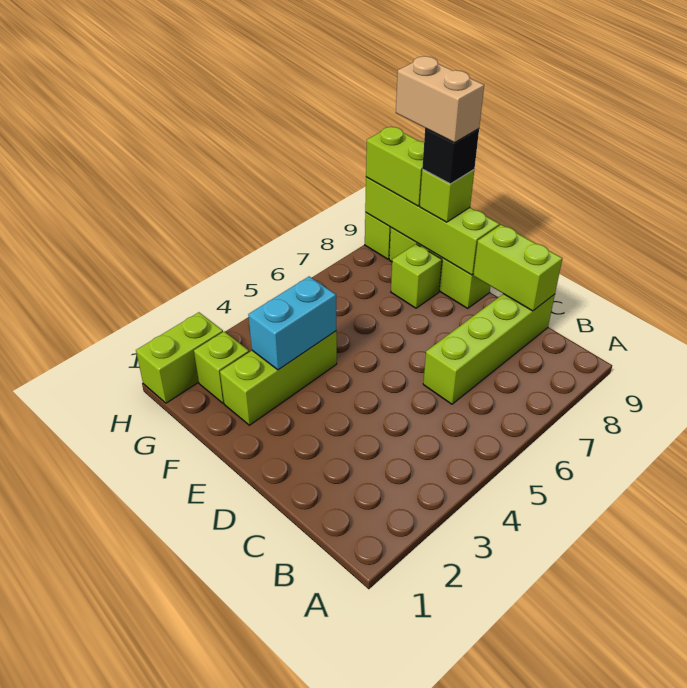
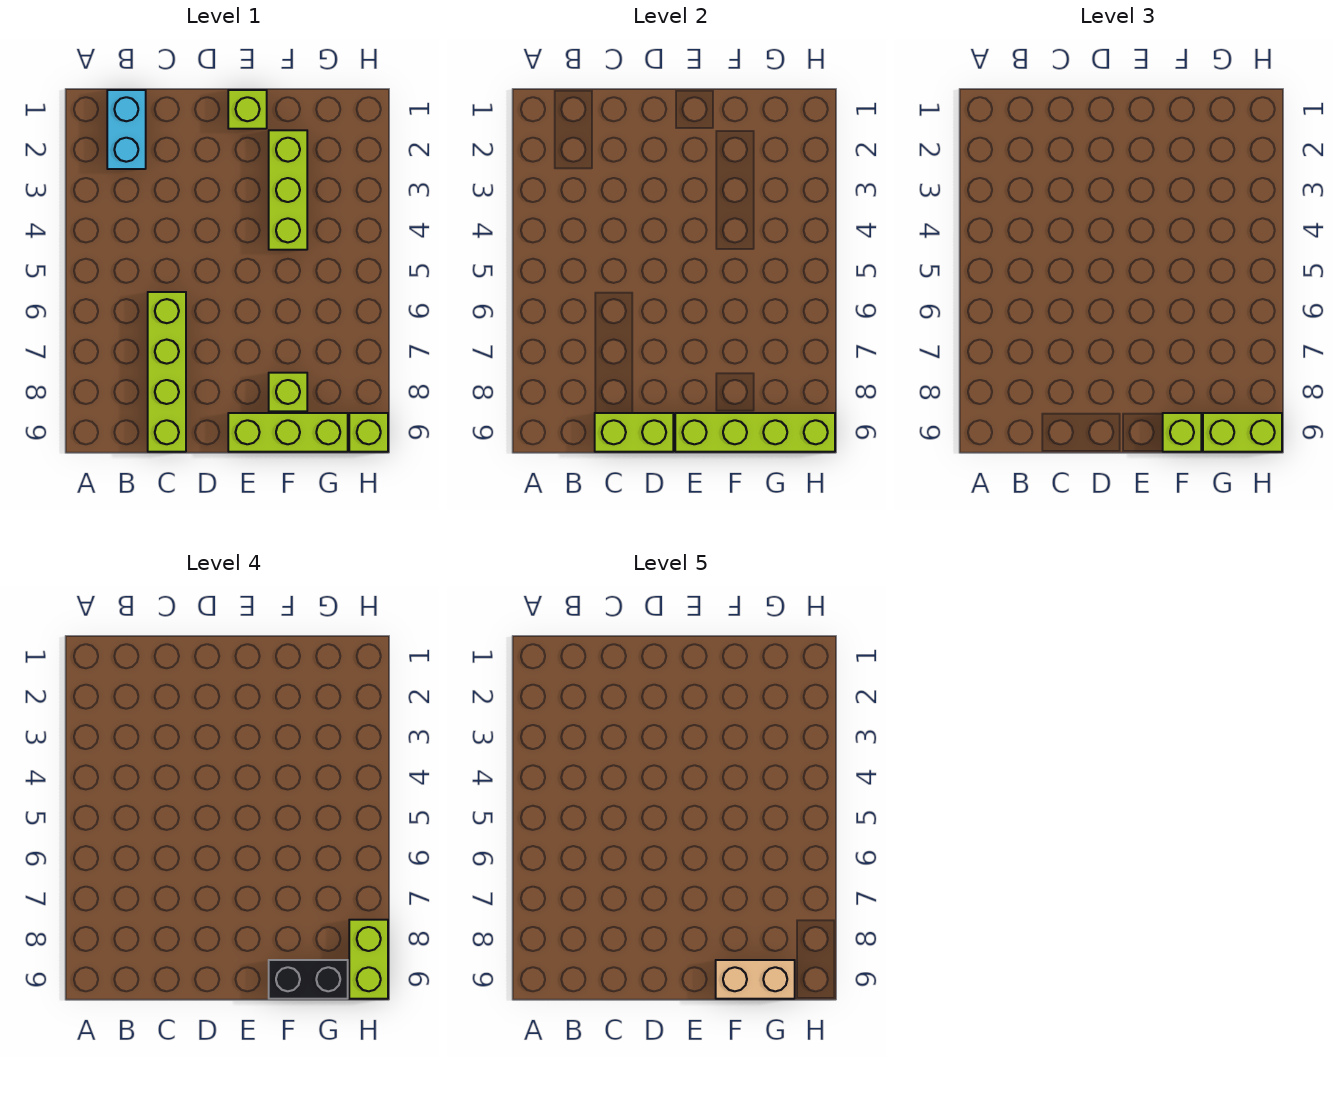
cyan 1x2 brick [248,277,336,370] -> cyan 1x2 brick moved to [107,90,146,169]
black 1x1 brick [422,128,479,184] -> black 1x2 brick [269,960,348,999]
lime 1x1 brick [194,332,249,403] -> lime 1x1 brick moved to [228,90,267,129]
lime 1x2 brick [136,312,223,403] -> lime 1x2 brick moved to [349,920,388,999]

